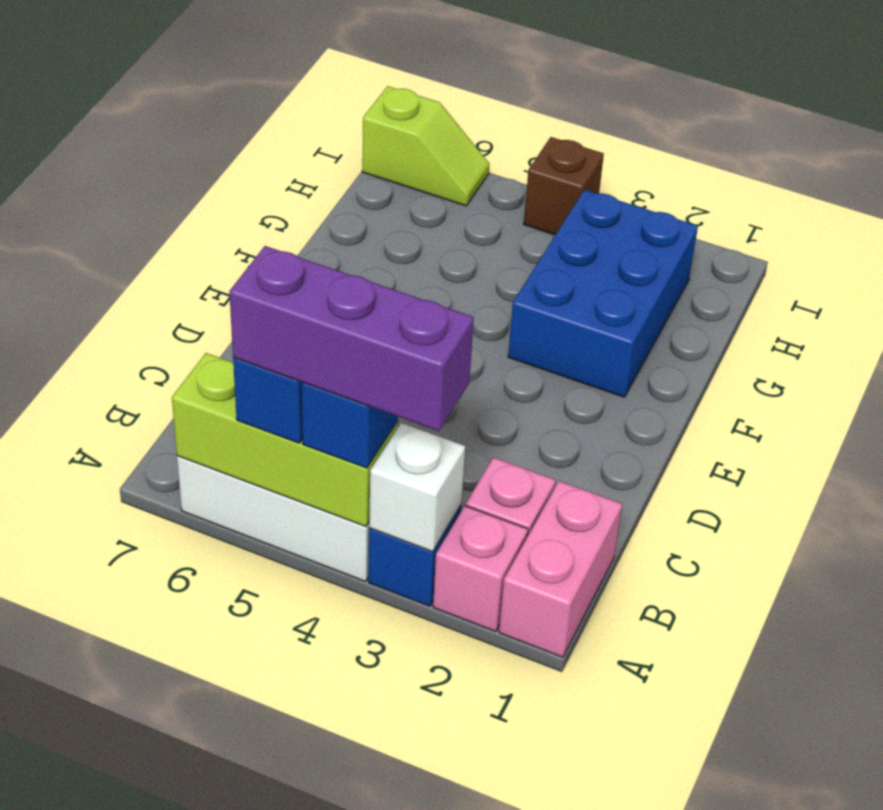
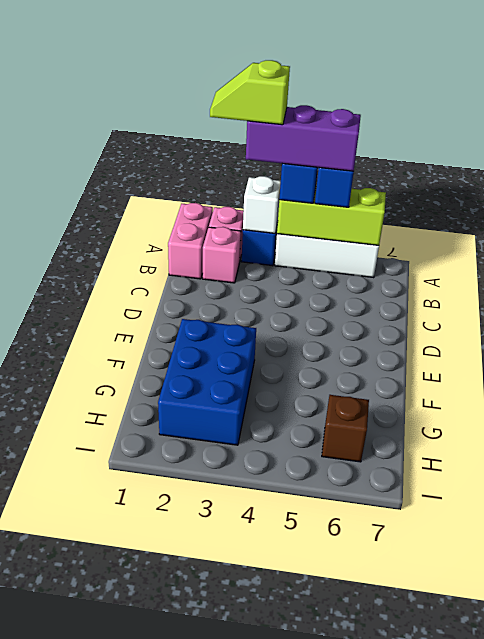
brown 1x1 brick [524,137,604,235] -> brown 1x1 brick moved to [322,395,369,462]
lime 1x2 slope [362,86,490,206] -> lime 1x2 slope moved to [210,60,290,125]

